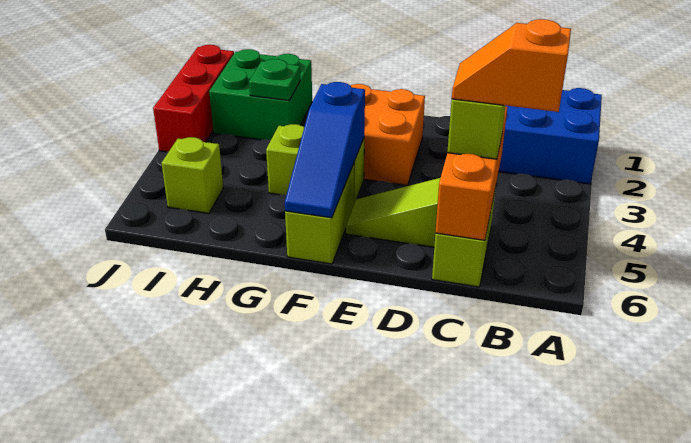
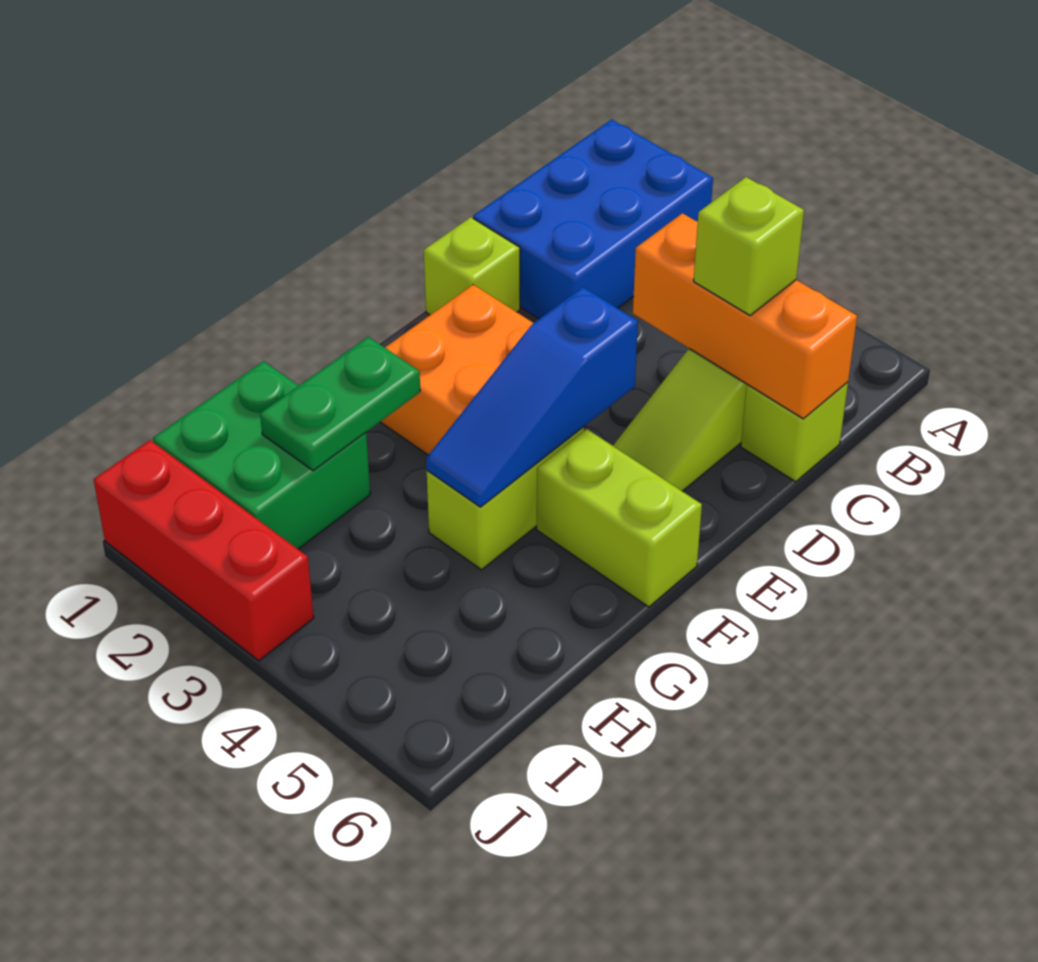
orange 1x2 slope [452,19,571,112] -> none
blue 1x3 slope [285,82,365,218] -> blue 1x3 slope turned to [426,287,638,507]
green 1x1 plate [249,59,300,101] -> green 1x2 plate [260,337,420,471]
lime 1x1 brick [162,137,223,213] -> lime 1x1 brick moved to [424,217,520,315]

